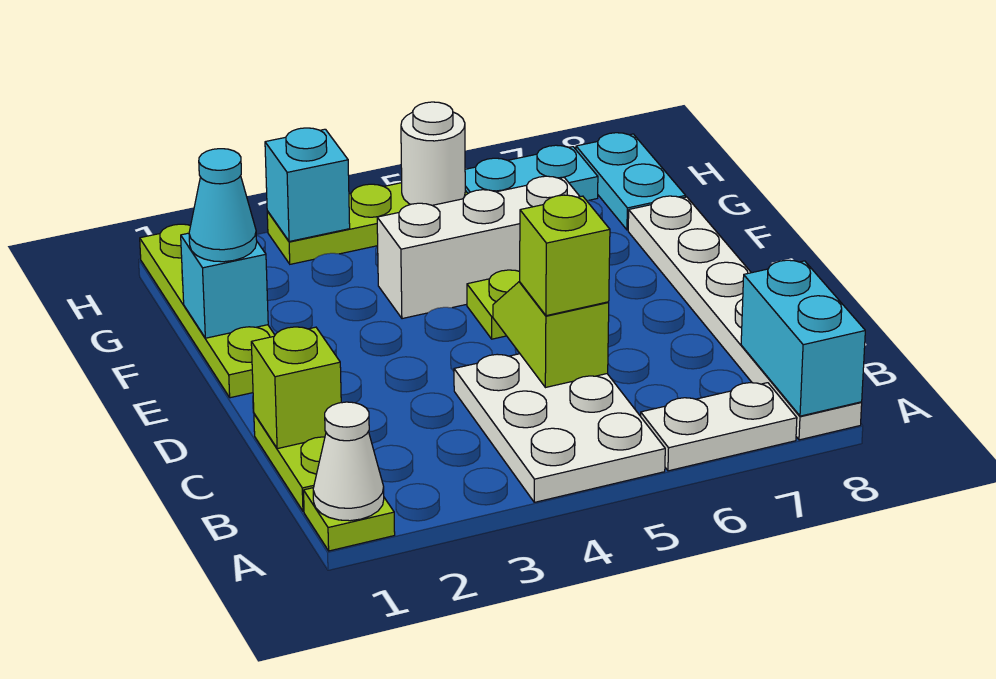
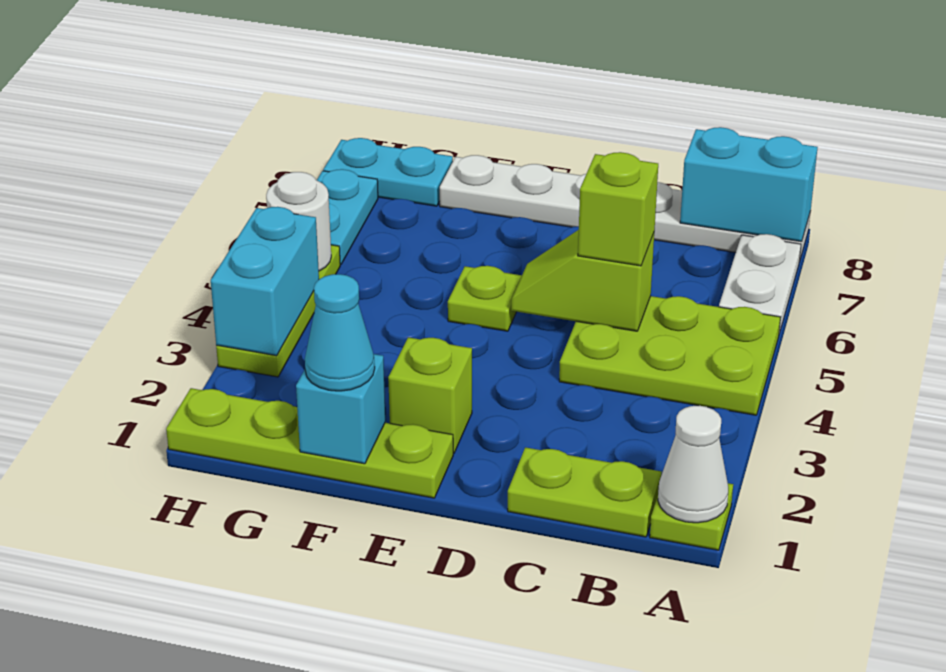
white 2x3 plate [454,354,665,502] -> lime 2x3 plate [559,296,781,415]
lime 1x1 brick [251,327,341,449] -> lime 1x1 brick moved to [388,337,472,453]
white 1x3 brick [377,176,580,319] -> none
cyan 1x1 brick [265,128,350,242] -> cyan 1x2 brick [211,207,319,356]

